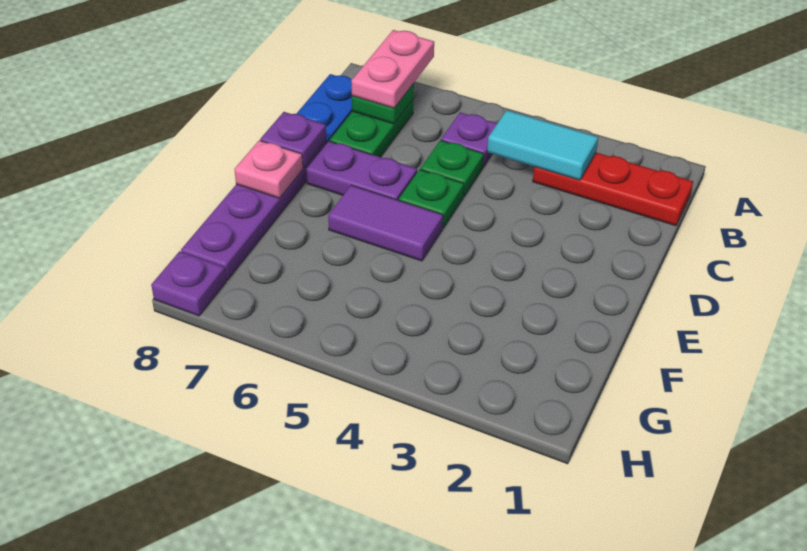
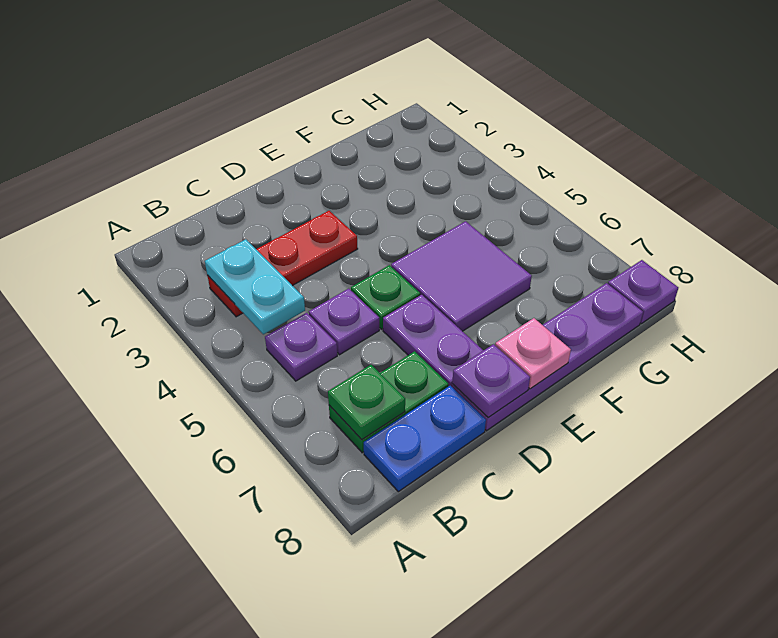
pink 1x2 plate [351,30,434,108] -> none
red 1x3 plate [533,153,693,226] -> red 1x3 plate turned to [207,211,358,317]
cyan 1x2 tile [487,110,598,180] -> cyan 1x2 plate [205,239,305,334]
green 1x1 plate [420,140,484,197] -> purple 1x1 plate [309,289,379,355]
purple 1x2 tile [328,185,443,261] -> purple 2x2 tile [391,221,532,331]

